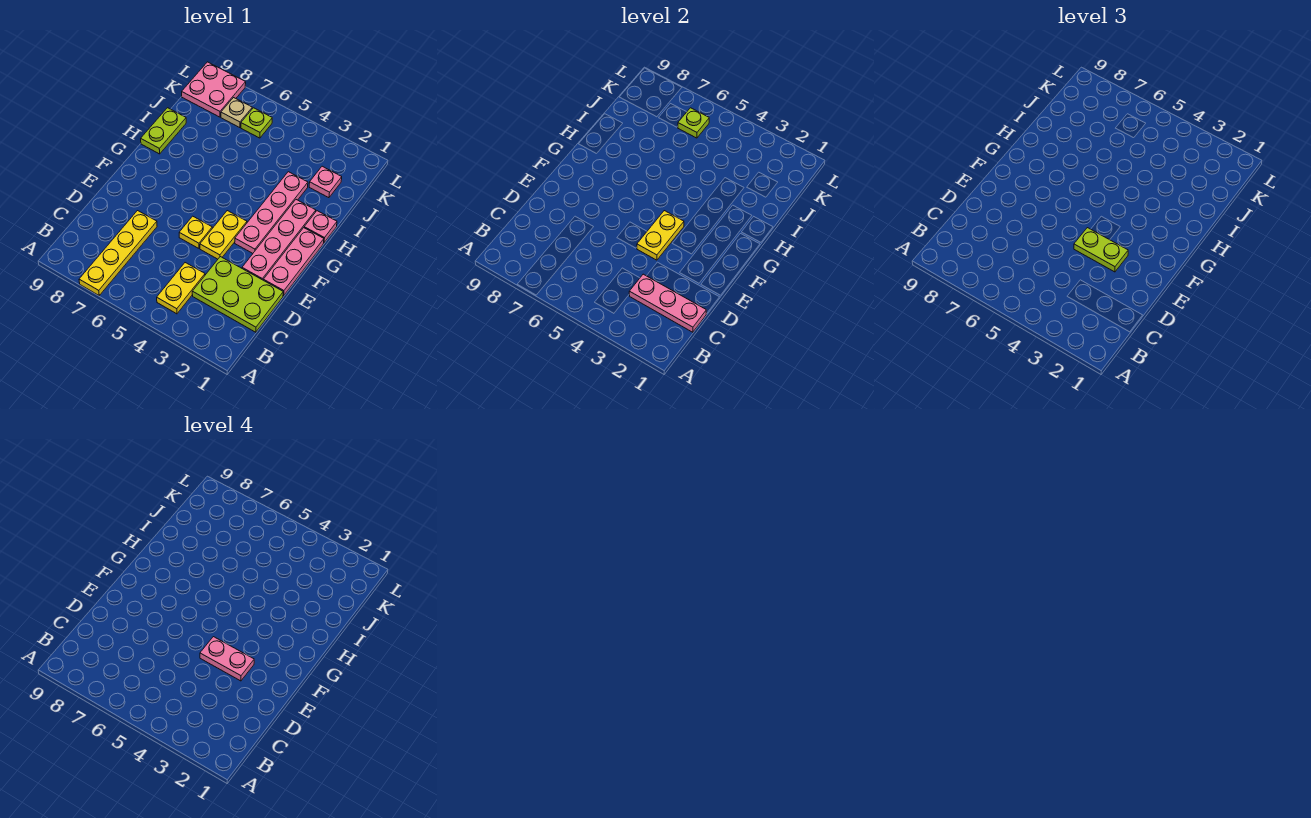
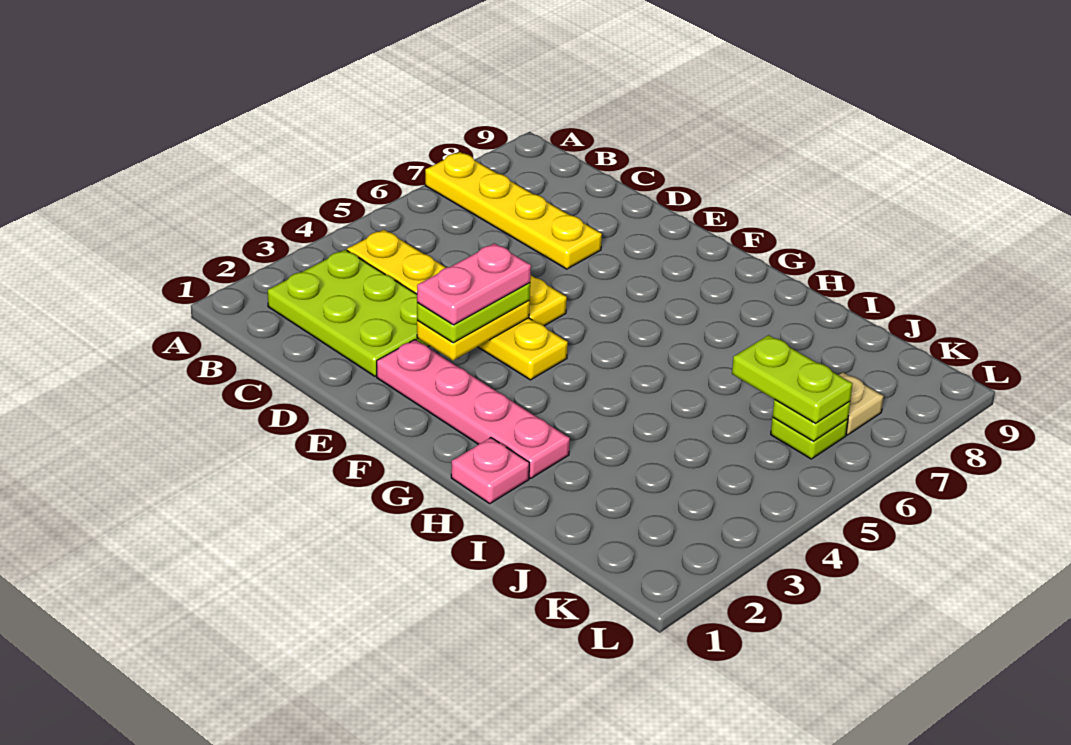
lime 2x3 plate [192,257,283,332] -> lime 2x3 plate turned to [268,250,429,376]
pink 1x3 plate [629,274,706,332] -> none
pink 1x3 plate [263,228,324,296] -> none
yellow 1x2 plate [637,211,684,260] -> yellow 1x2 plate turned to [417,301,530,360]
pink 1x4 plate [235,172,308,253] -> none
lime 1x2 plate [141,108,186,154] -> lime 1x2 plate moved to [732,335,852,423]
pink 1x1 plate [309,166,342,198] -> none
pink 2x2 plate [182,62,246,117] -> none

